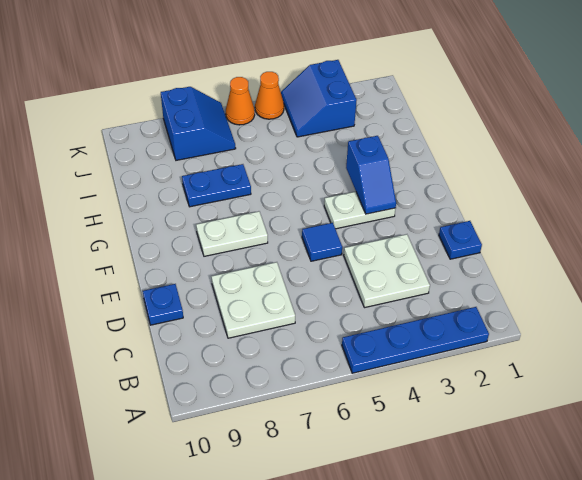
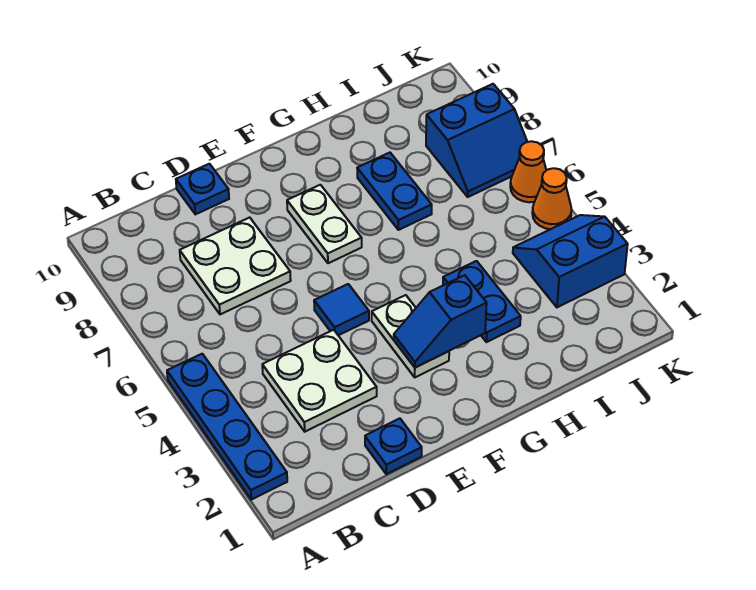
none -> blue 1x2 plate [443,261,521,342]

